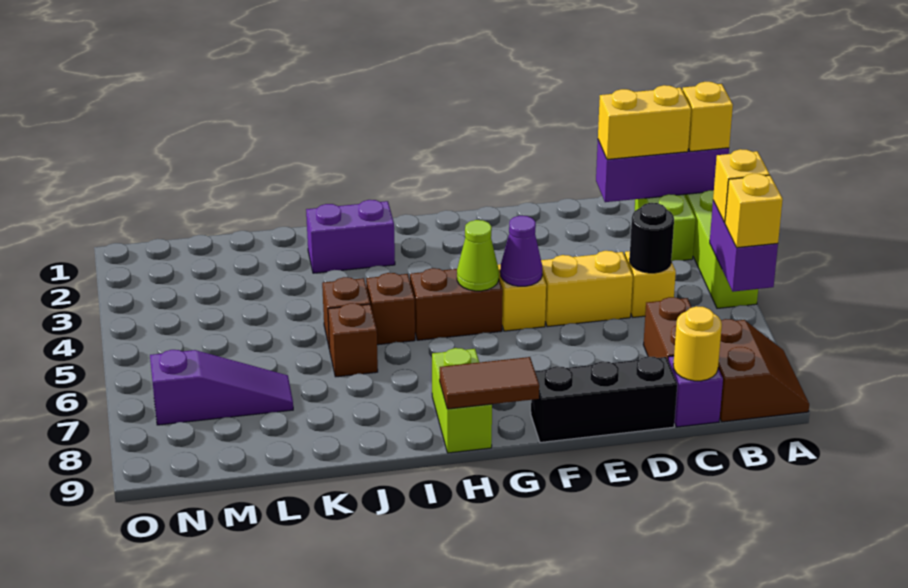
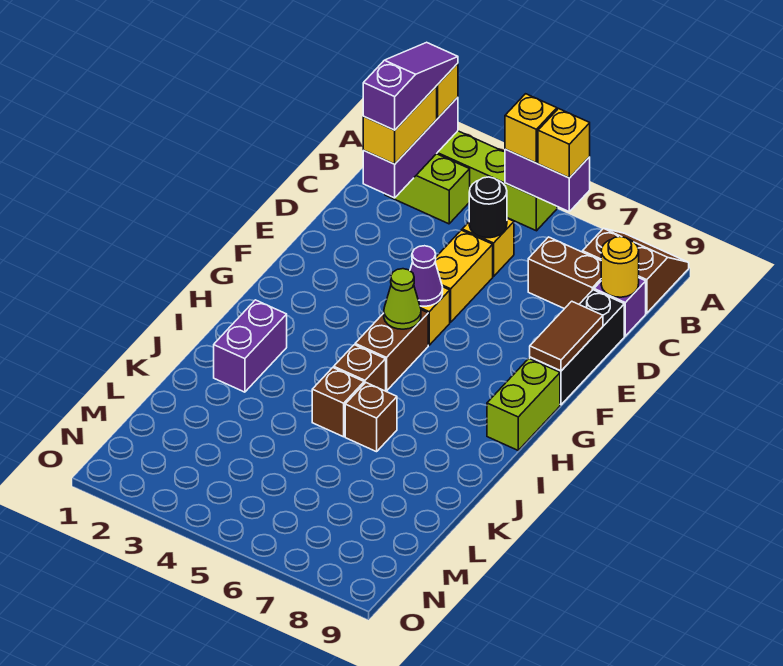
brown 1x2 tile [440,357,539,409] -> brown 1x2 tile moved to [530,301,603,371]
lime 1x2 brick [432,348,492,453] -> lime 1x2 brick turned to [487,358,560,450]
purple 1x3 slope [150,350,293,425] -> purple 1x3 slope moved to [363,42,458,130]

